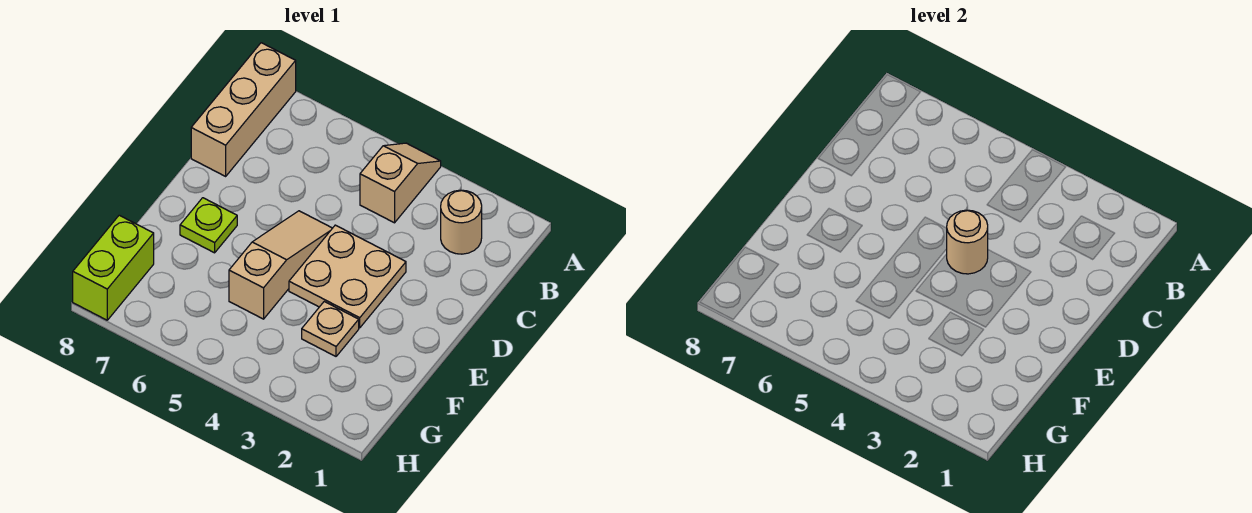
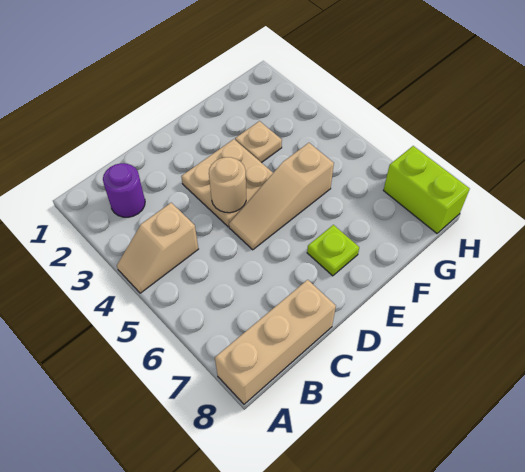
tan 1x1 round brick [441,190,482,254] -> purple 1x1 round brick [103,163,145,217]
lime 1x2 brick [73,215,154,320] -> lime 1x2 brick turned to [383,146,470,233]

